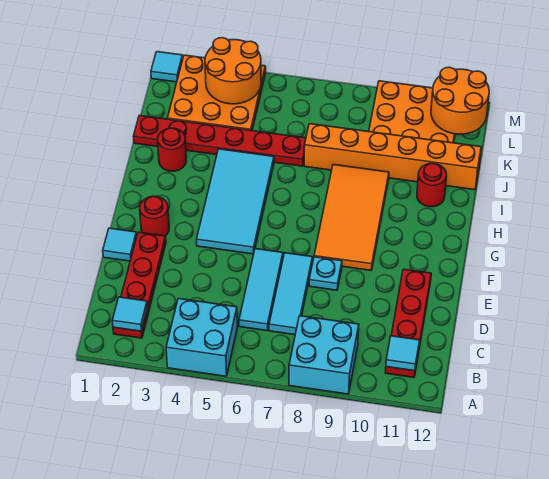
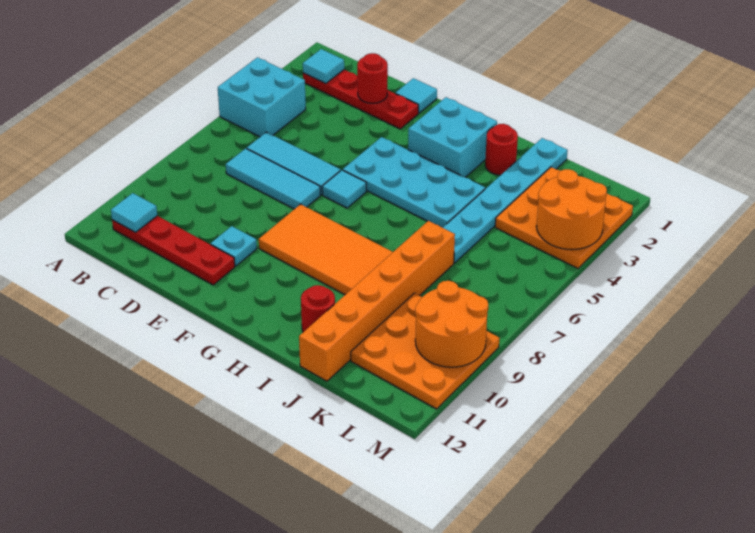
cyan 2x2 brick [289,316,359,394] -> cyan 2x2 brick moved to [408,97,497,177]
cyan 1x1 plate [309,257,342,290] -> cyan 1x1 plate moved to [211,226,257,266]
red 1x1 round brick [140,196,169,236] -> red 1x1 round brick moved to [357,53,388,103]
cyan 2x4 tile [197,149,274,254] -> cyan 2x4 plate [343,137,485,228]
red 1x6 plate [133,115,306,166] -> cyan 1x6 plate [443,138,568,263]
orange 2x2 round brick [431,67,489,134] -> orange 2x2 round brick moved to [415,281,488,367]
cyan 1x1 tile [151,52,183,82] -> cyan 1x1 tile moved to [322,170,367,208]

